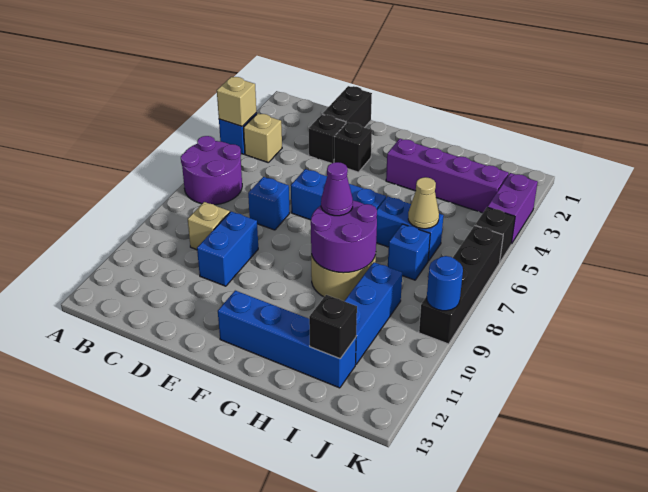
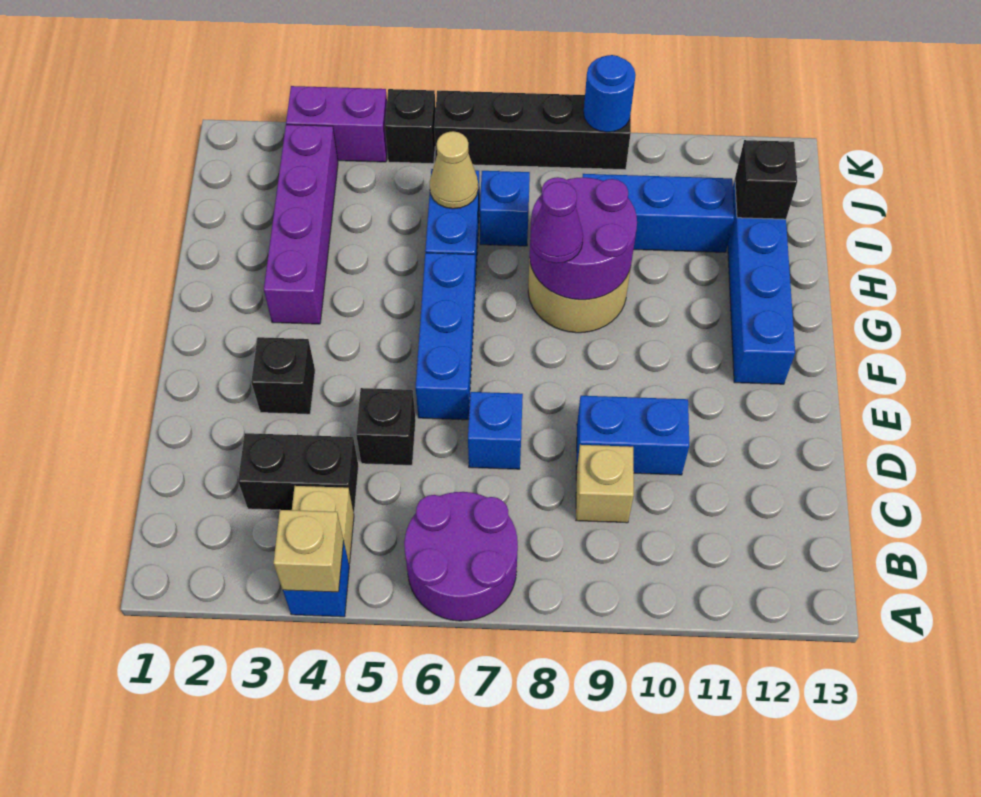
black 1x2 brick [323,86,372,128] -> black 1x2 brick moved to [238,433,359,512]
black 1x1 brick [309,114,346,163] -> black 1x1 brick moved to [356,388,416,465]

